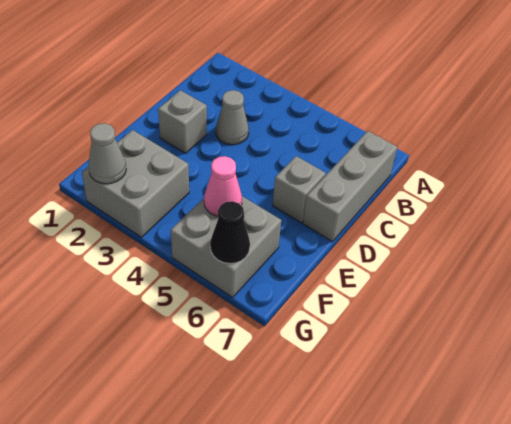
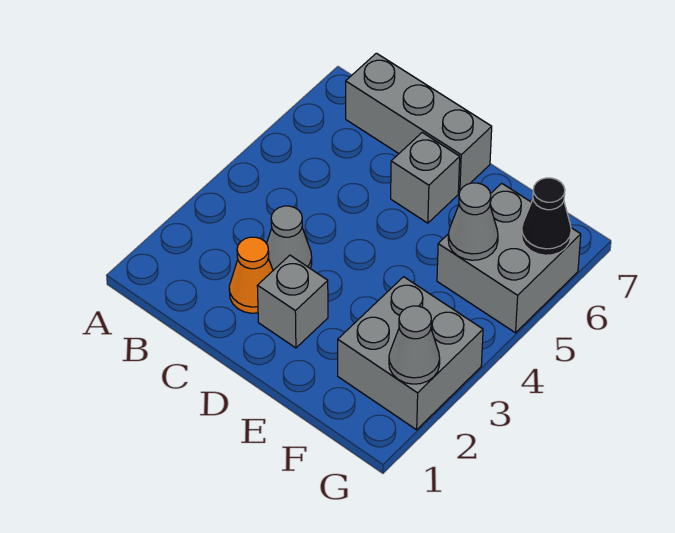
none -> orange 1x1 cone [229,237,273,313]
pink 1x1 cone [204,156,242,217] -> grey 1x1 cone [448,183,498,260]

